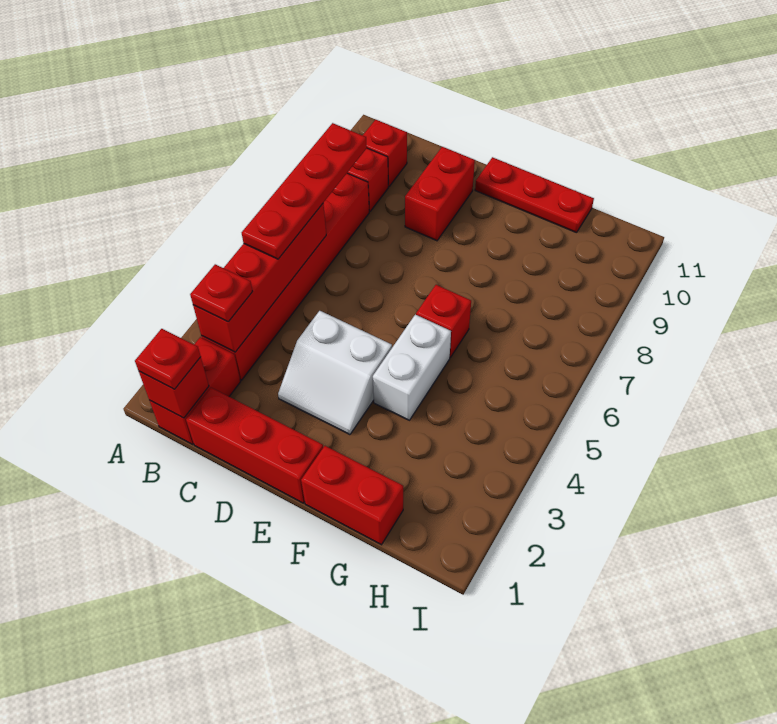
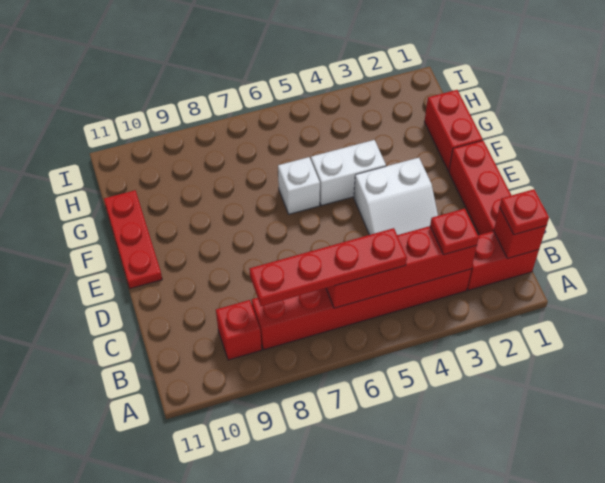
red 1x1 brick [363,119,407,186] -> none
white 2x2 slope [278,311,392,435] -> white 2x2 slope turned to [354,158,438,235]
red 1x2 brick [405,147,475,241] -> none
red 1x1 brick [416,285,471,357] -> white 1x1 brick [278,157,320,214]

